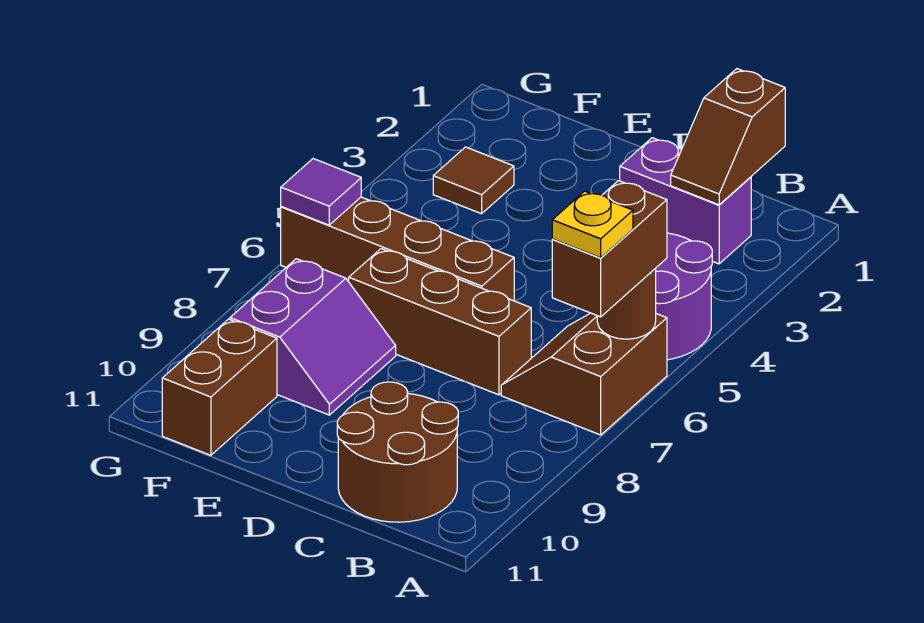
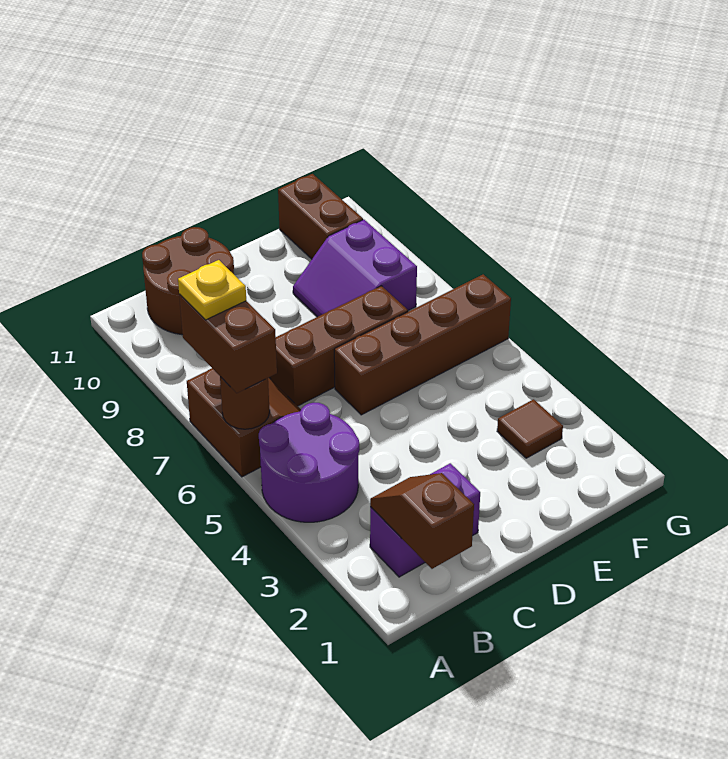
purple 1x1 tile [281,159,361,225] -> none

